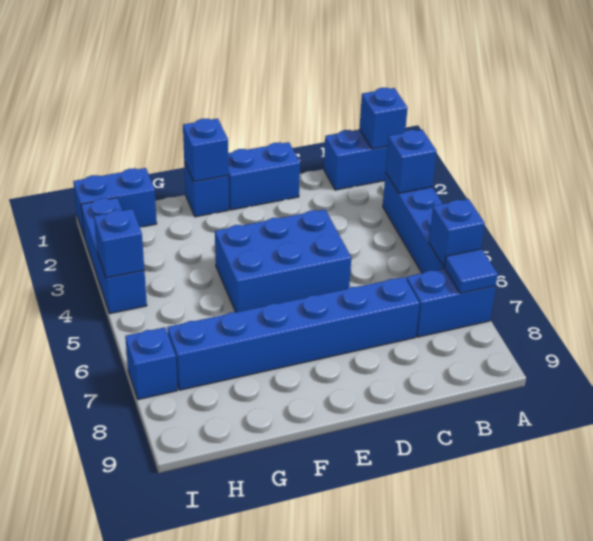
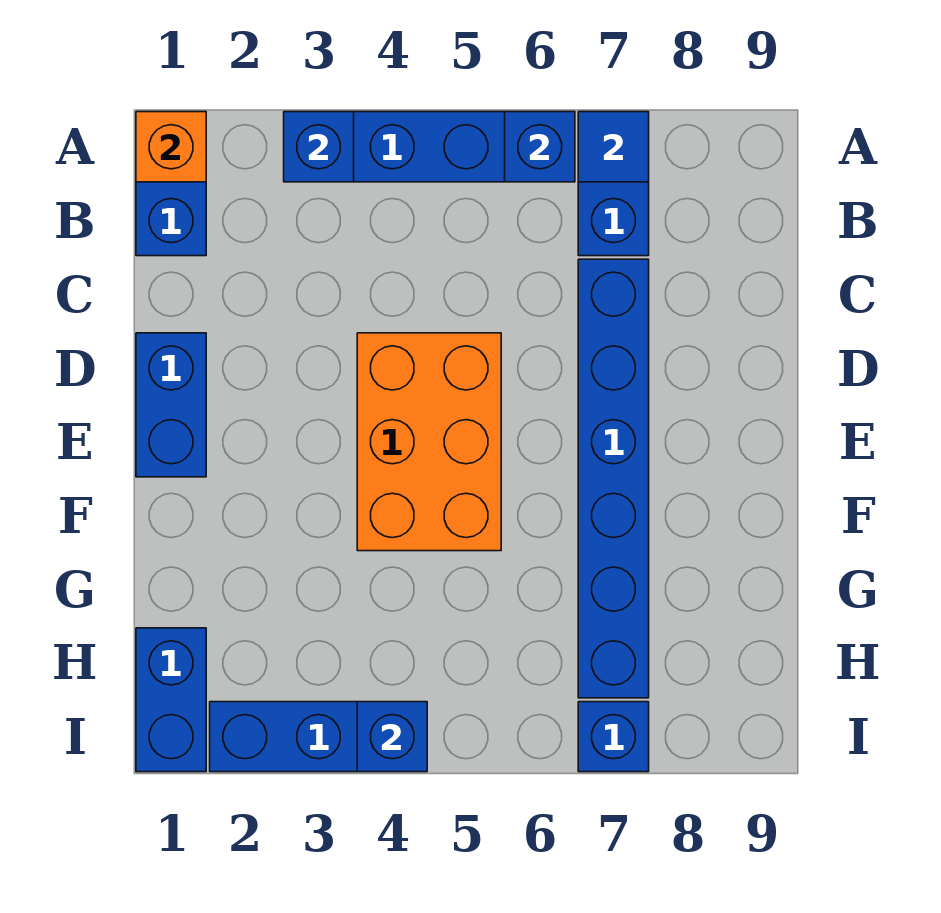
blue 1x1 brick [359,88,408,149] -> orange 1x1 brick [136,112,206,182]
blue 2x3 brick [215,209,351,312] -> orange 2x3 brick [357,333,501,551]
blue 1x1 brick [184,162,229,217] -> none
blue 1x1 brick [183,118,228,182] -> none

